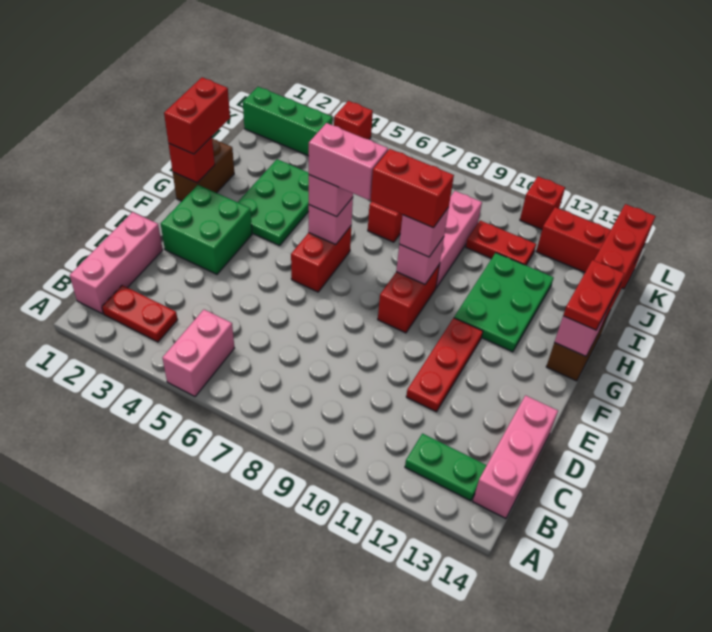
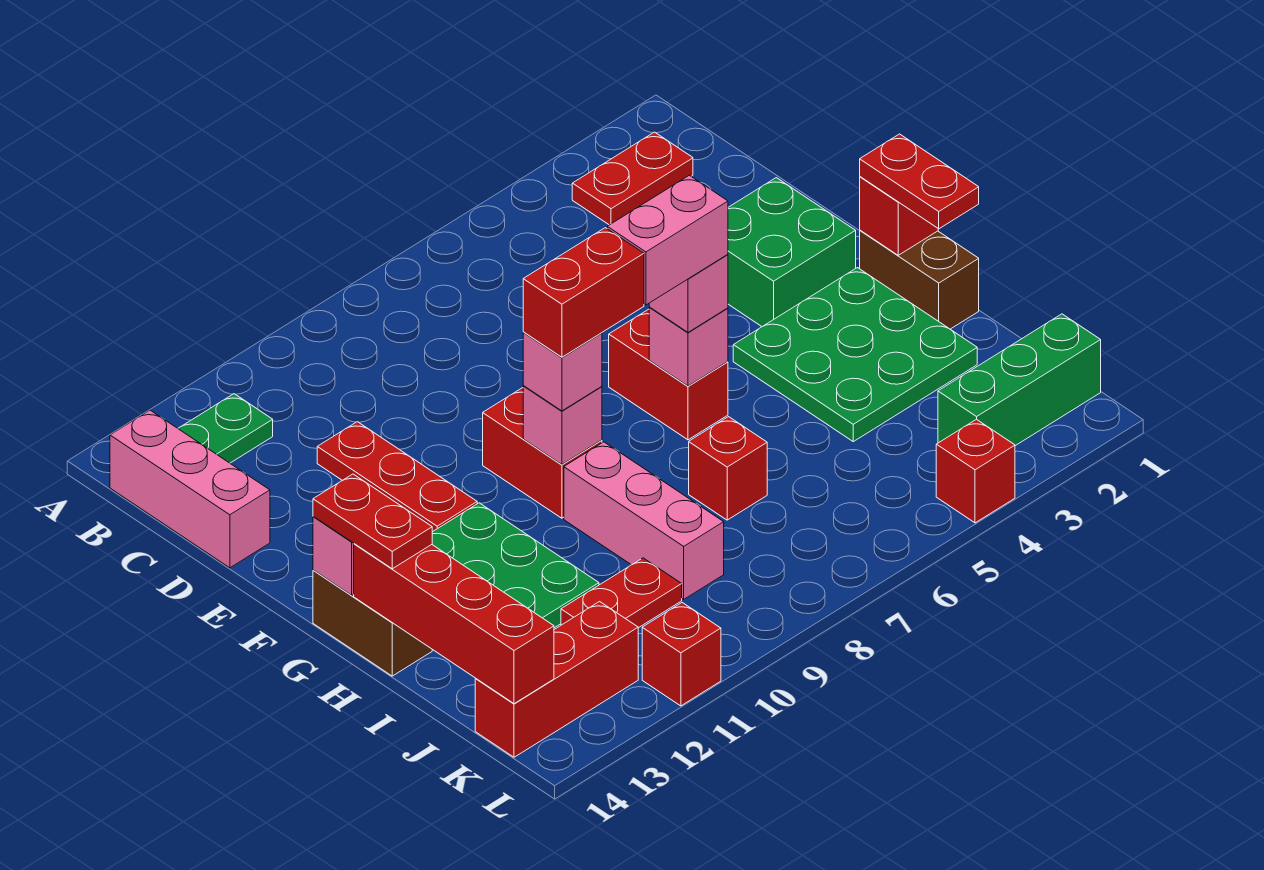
pink 1x2 brick [163,310,234,396] -> none
pink 1x3 brick [70,212,163,314] -> none
red 1x2 brick [164,77,230,154] -> red 1x2 plate [860,134,979,229]
green 2x3 plate [238,159,309,246] -> green 3x3 plate [733,268,977,442]

